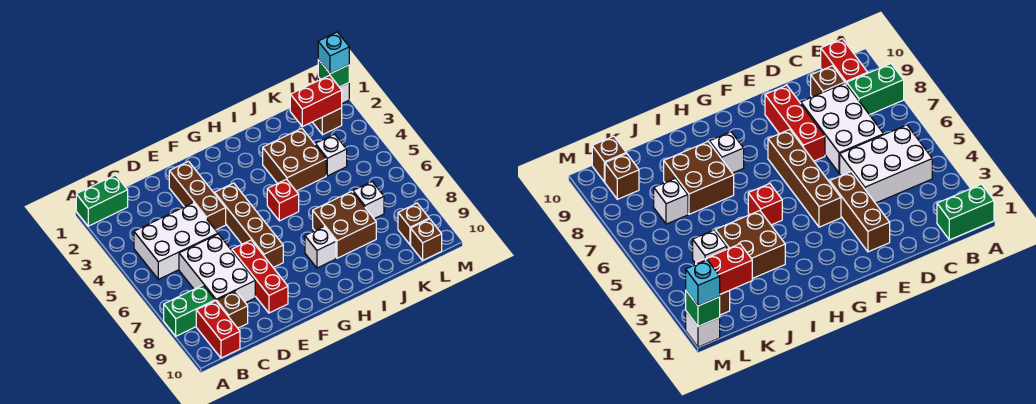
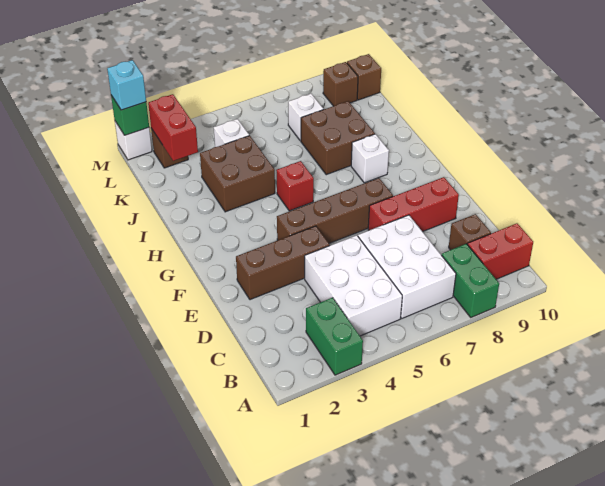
green 1x2 brick [76,175,128,226] -> green 1x2 brick moved to [306,298,363,375]
white 2x3 brick [179,234,255,303] -> white 2x3 brick turned to [358,215,456,318]

